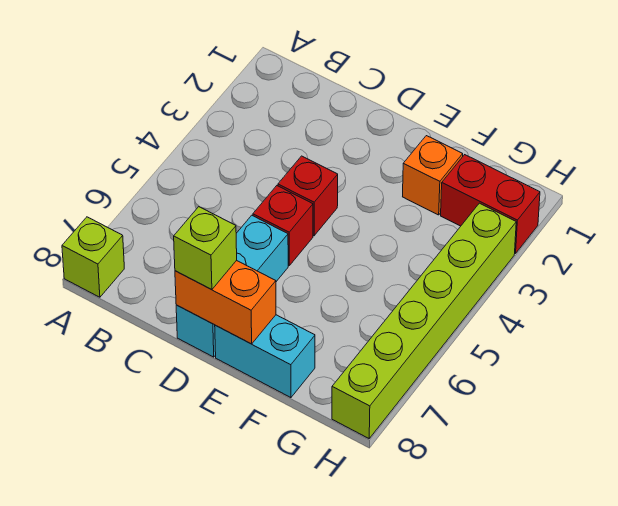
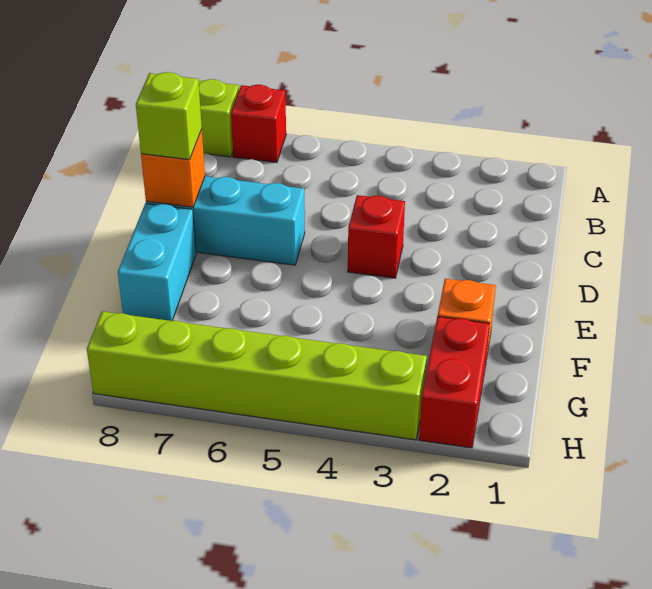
red 1x1 brick [253,186,313,265] -> red 1x1 brick moved to [231,85,286,163]
orange 1x2 brick [175,260,276,344] -> orange 1x1 brick [141,130,205,207]

